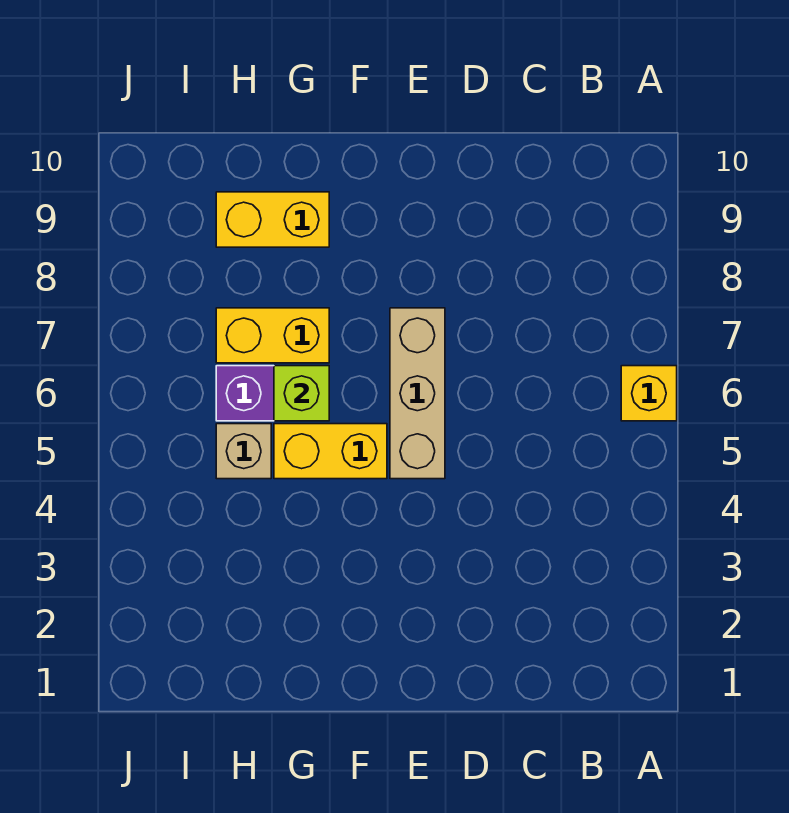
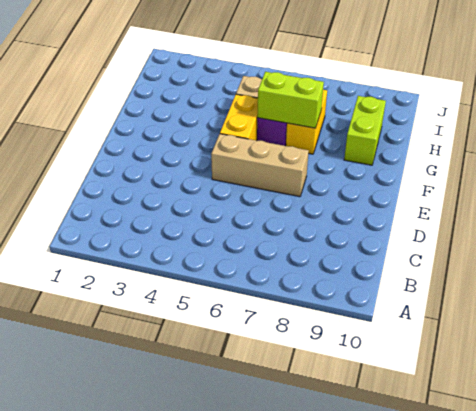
yellow 1x1 brick [621,366,677,421] -> none
lime 1x1 brick [274,366,329,421] -> lime 1x2 brick [257,72,324,128]
yellow 1x2 brick [216,192,329,247] -> lime 1x2 brick [344,96,386,165]

